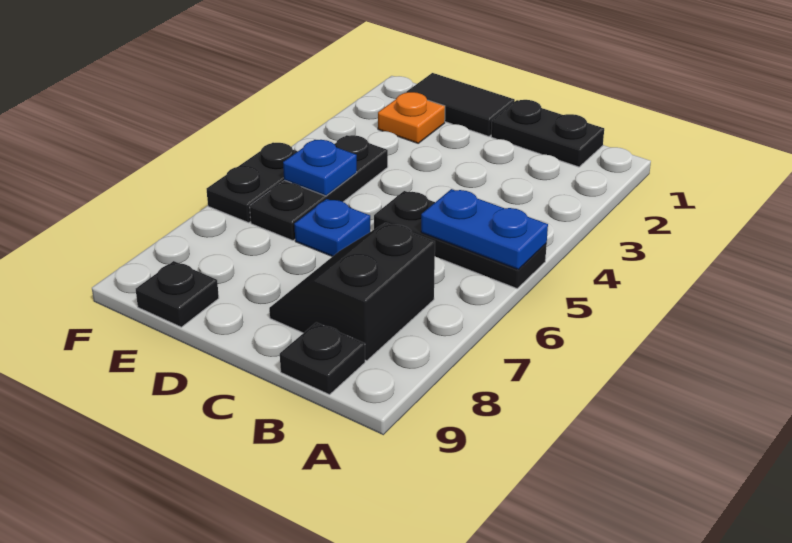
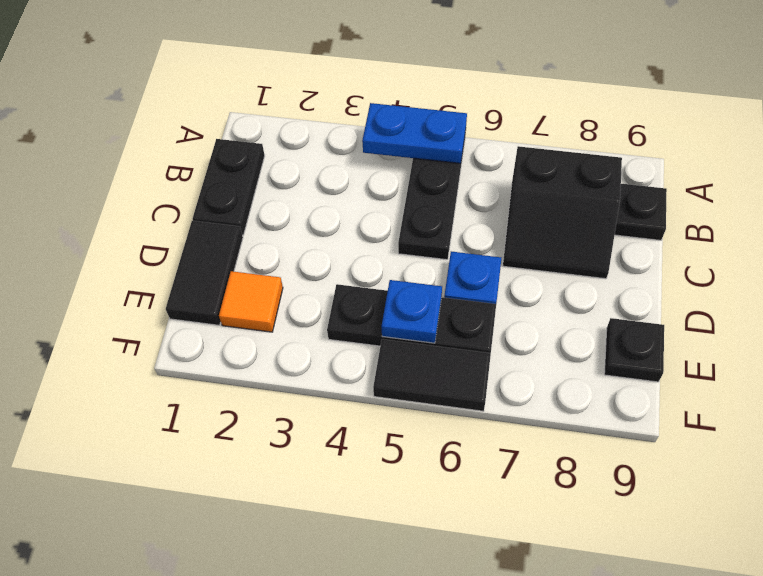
blue 1x2 plate [421,189,548,269] -> blue 1x2 plate turned to [362,103,467,163]
orange 1x1 plate [378,92,445,143] -> orange 1x1 tile [219,271,283,332]
black 1x2 plate [207,143,298,223] -> black 1x2 tile [373,339,491,411]

